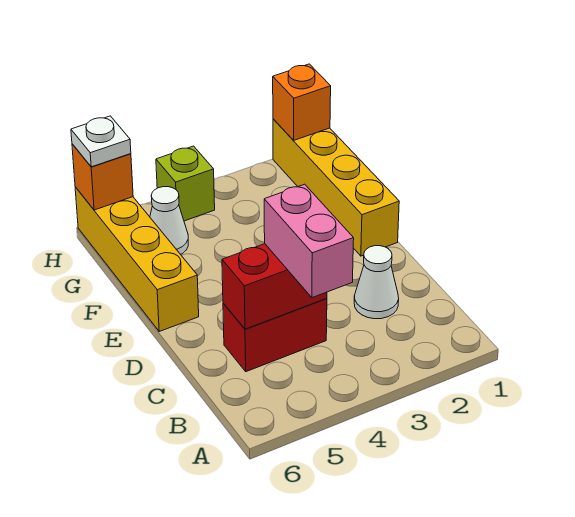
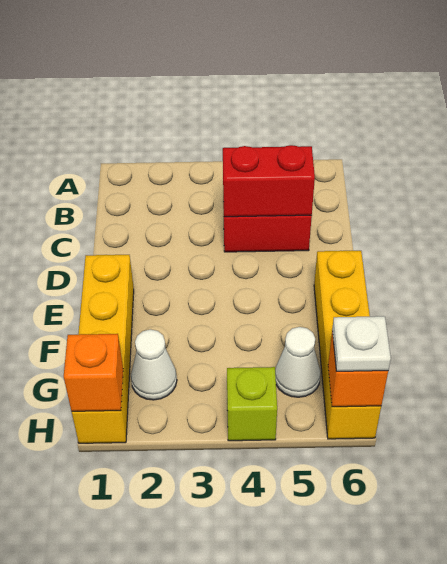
pink 1x2 brick [264,184,354,298] -> none
white 1x1 cone [354,246,399,319] -> white 1x1 cone moved to [131,329,177,400]

